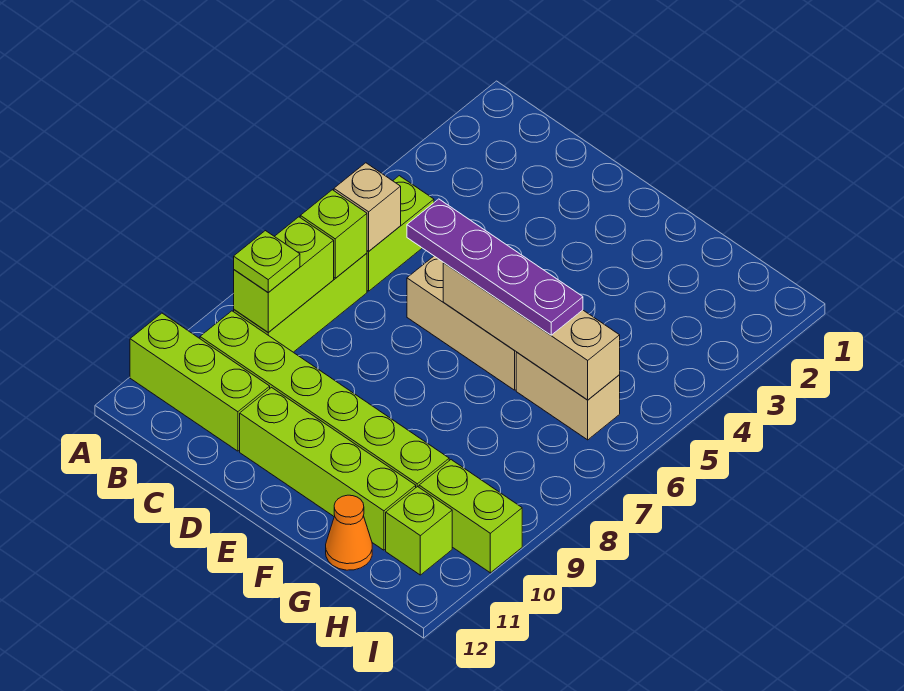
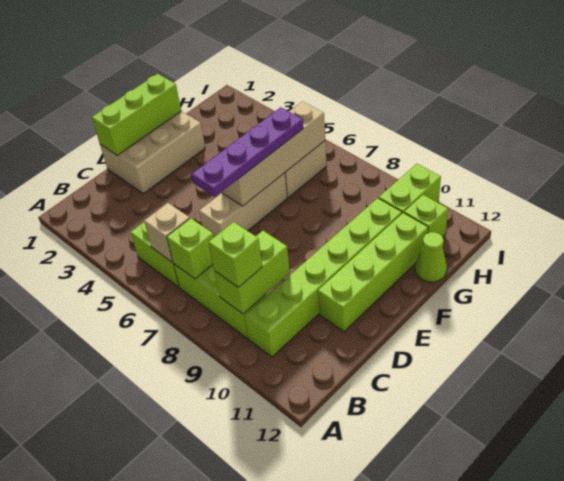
lime 1x3 brick [130,313,270,451] -> lime 1x3 brick moved to [92,74,181,155]
lime 1x2 brick [234,217,334,332] -> lime 1x2 brick turned to [214,231,290,314]
lime 1x1 plate [234,231,300,293] -> lime 1x1 brick [209,222,263,287]
none -> tan 2x3 brick [100,111,205,194]
orange 1x1 cone [326,495,372,570] -> lime 1x1 cone [415,232,447,282]

